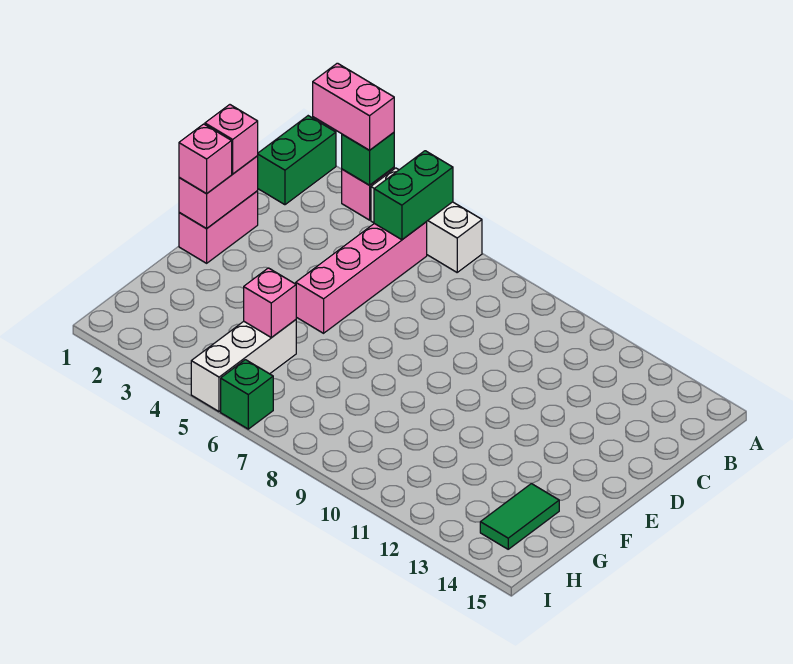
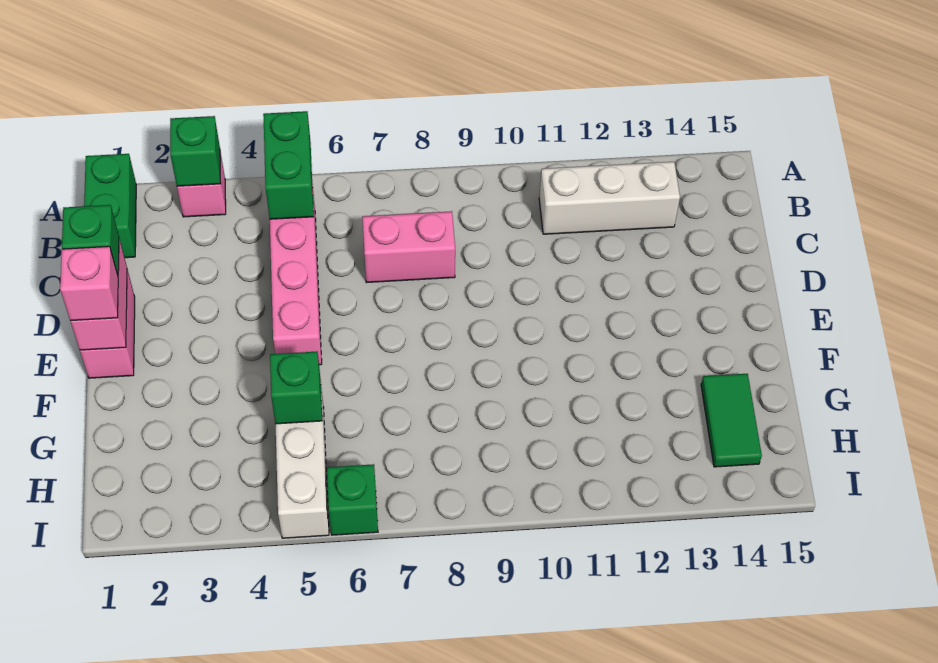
pink 1x2 brick [313,63,394,150] -> pink 1x2 brick moved to [362,211,455,283]
white 1x3 brick [371,168,482,272] -> white 1x3 brick moved to [539,162,680,234]
pink 1x1 brick [205,105,258,174] -> green 1x1 brick [62,205,119,275]
pink 1x1 brick [244,268,296,338] -> green 1x1 brick [270,352,322,424]

